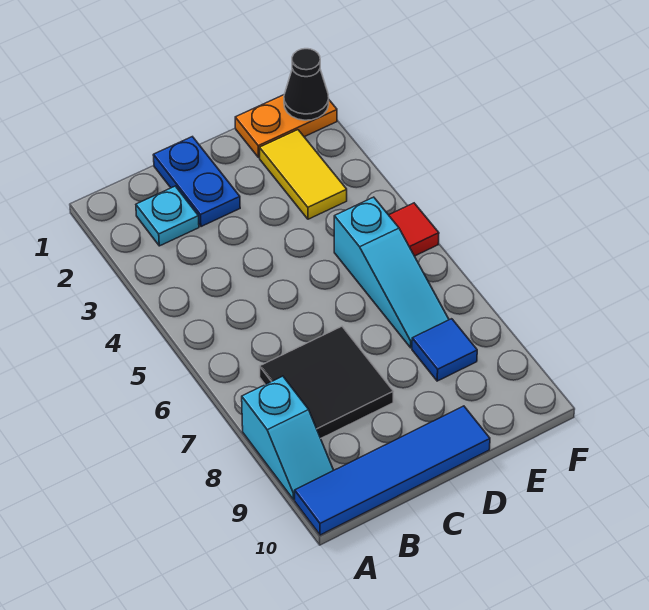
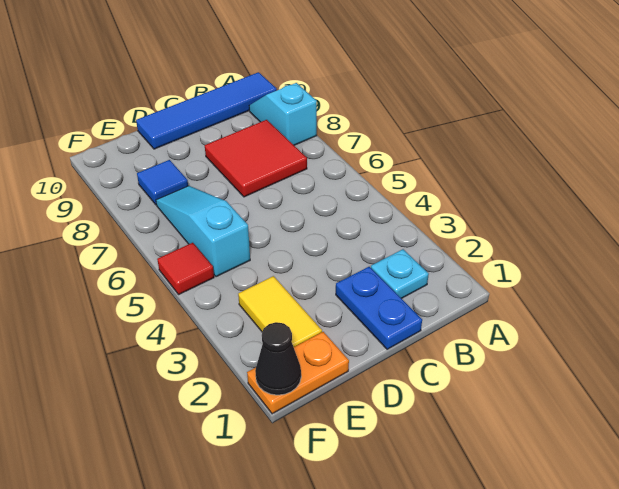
black 2x2 tile [260,326,394,438] -> red 2x2 tile [205,120,307,197]

